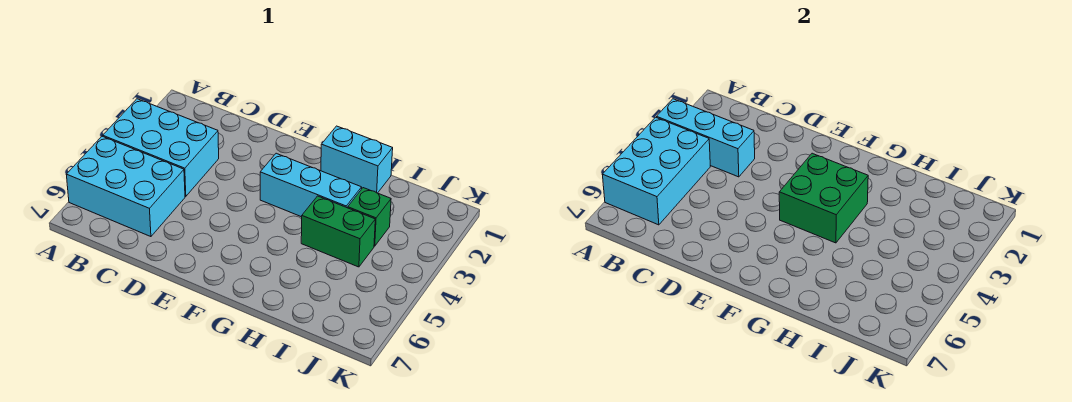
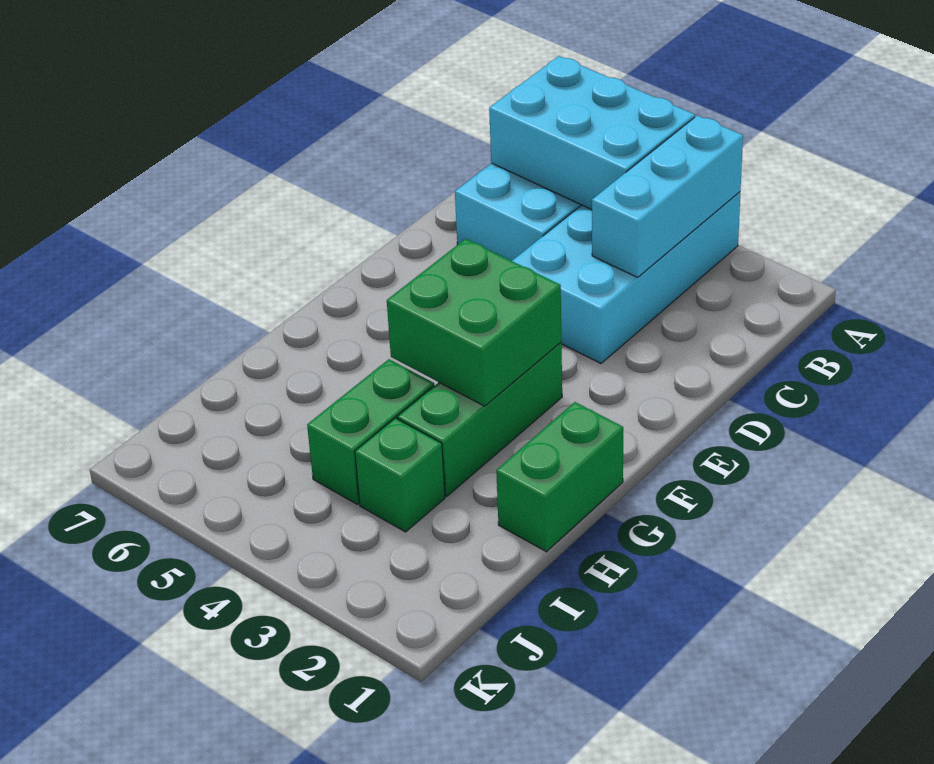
cyan 2x3 brick [103,99,219,196] -> cyan 2x4 brick [512,192,740,364]
cyan 1x3 brick [260,153,362,217] -> green 1x3 brick [397,343,562,496]
cyan 1x2 brick [321,126,393,193] -> green 1x2 brick [496,402,623,552]

